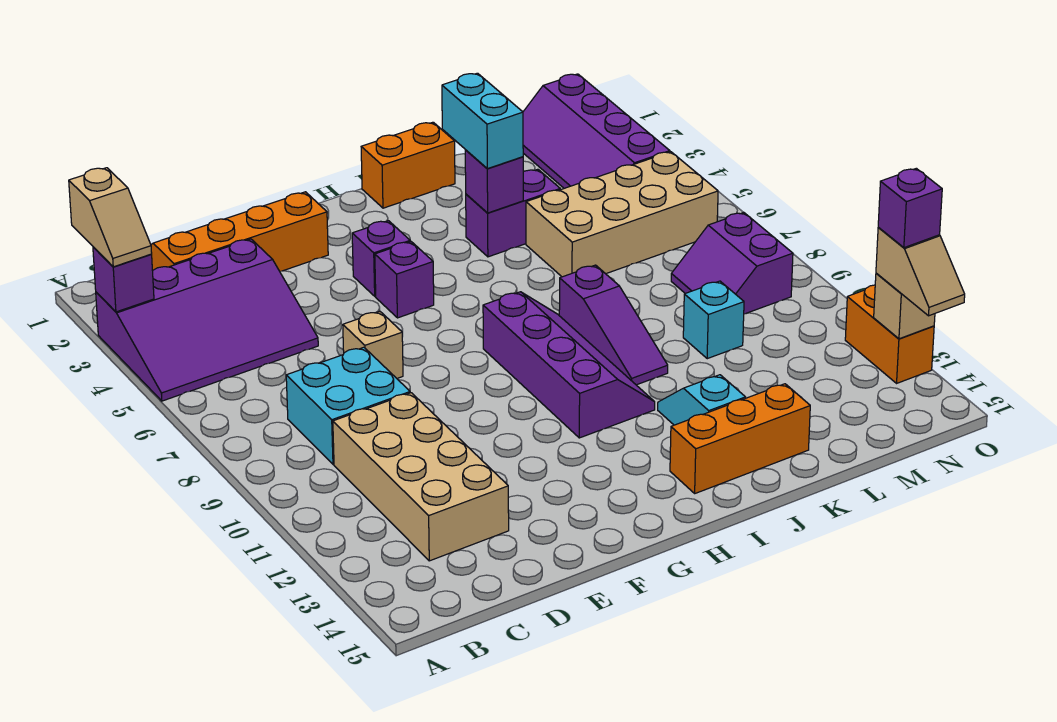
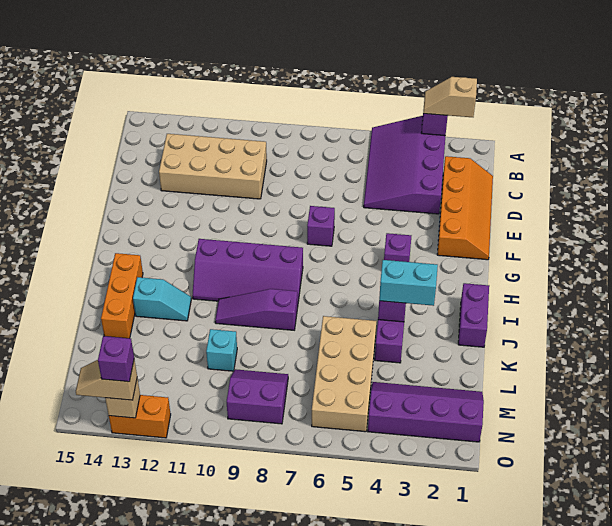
cyan 2x2 brick [286,347,410,464] -> none
tan 1x1 brick [343,311,403,378] -> none
purple 1x1 brick [375,242,434,318] -> purple 1x1 brick moved to [307,206,335,246]
orange 1x2 brick [361,122,455,208] -> purple 1x2 brick [458,283,489,347]

